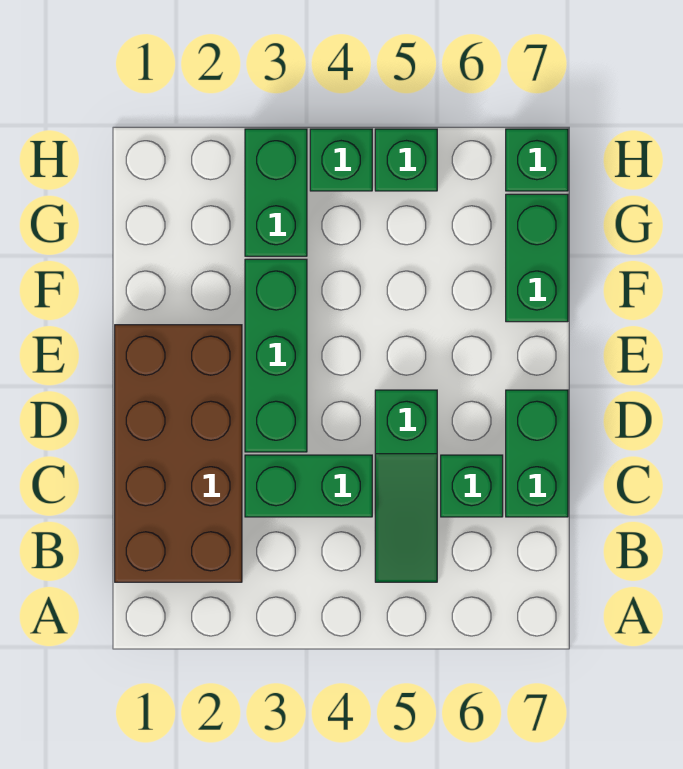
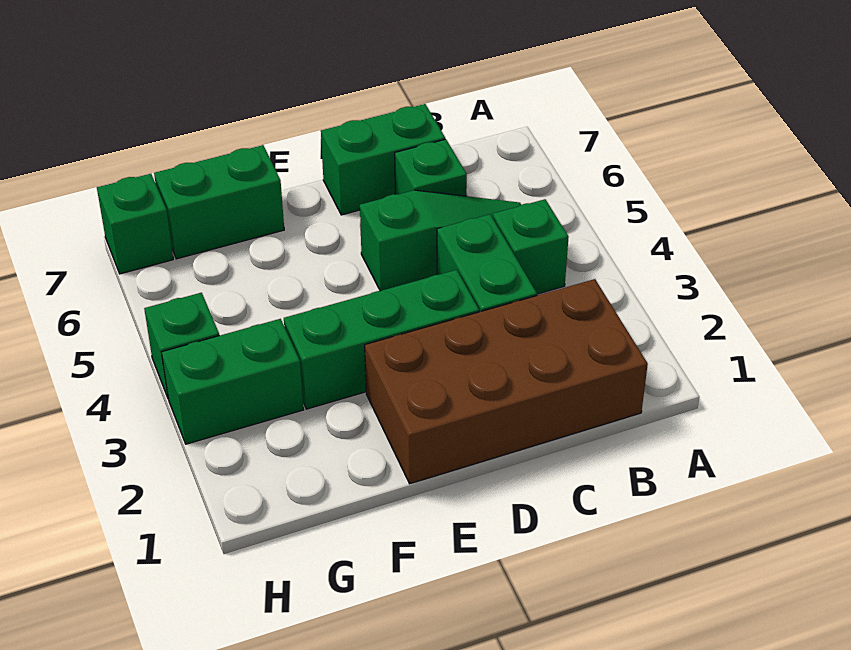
green 1x1 brick [375,129,437,191] -> green 1x1 brick moved to [493,199,569,294]

